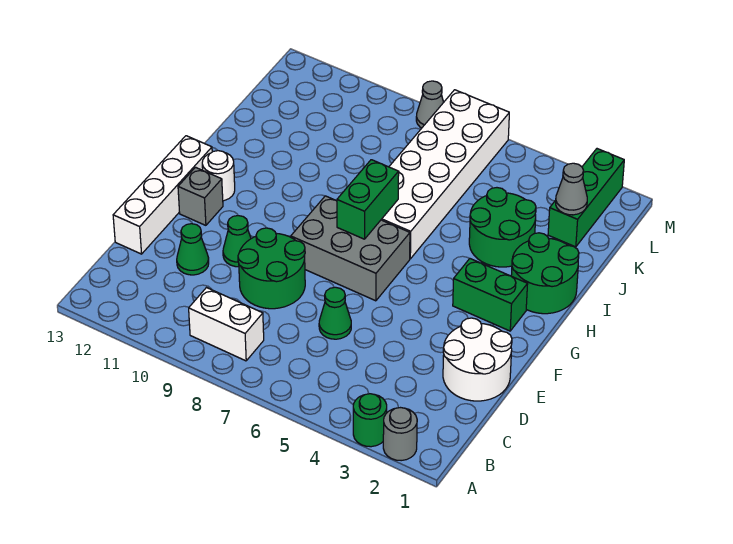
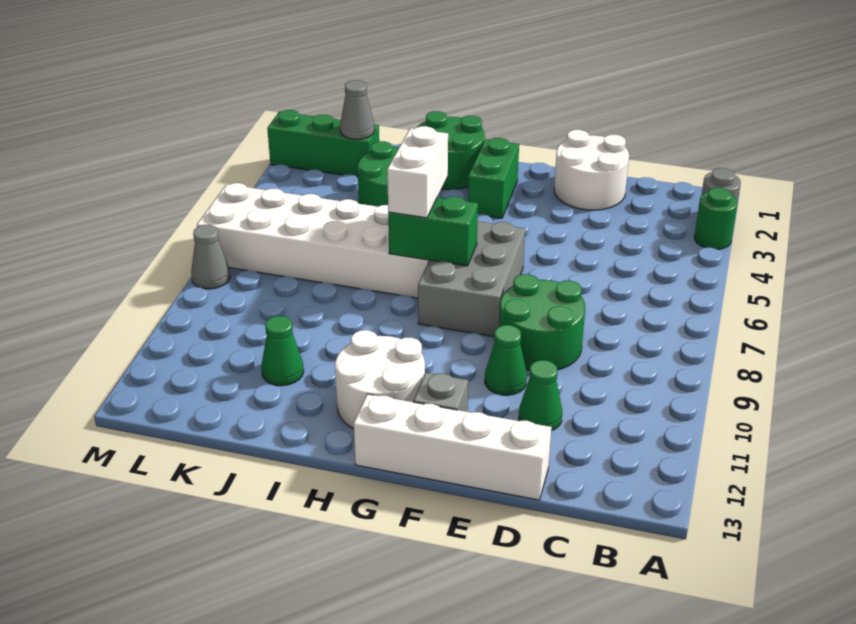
white 1x2 brick [189,288,264,361] -> white 1x2 brick moved to [387,126,448,218]
green 1x1 cone [319,287,351,339] -> green 1x1 cone moved to [261,316,304,386]
white 1x1 round brick [202,151,235,201] -> white 2x2 round brick [335,330,425,429]

